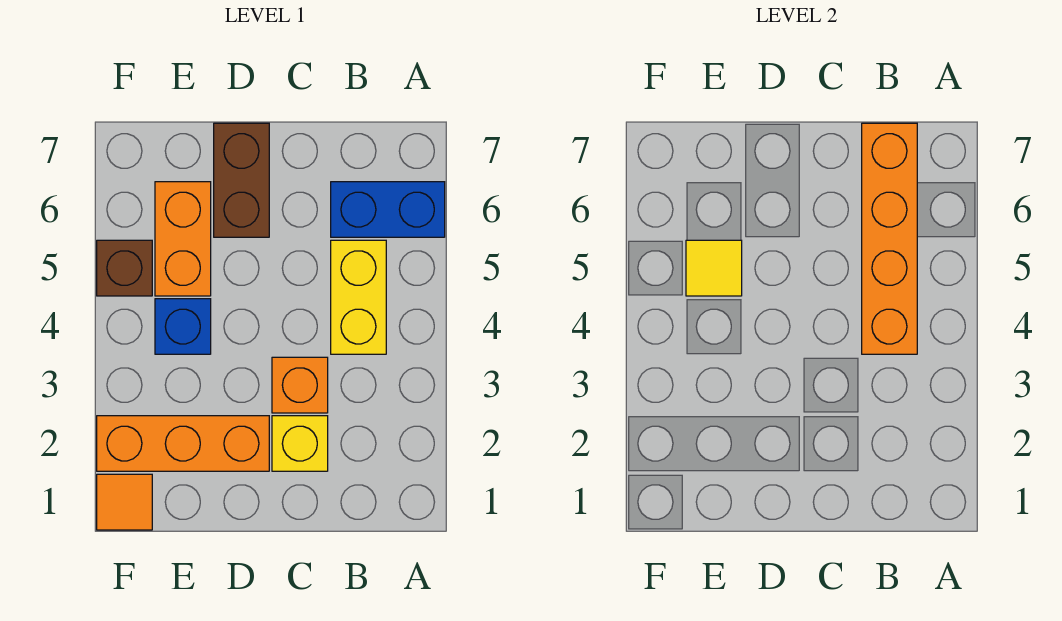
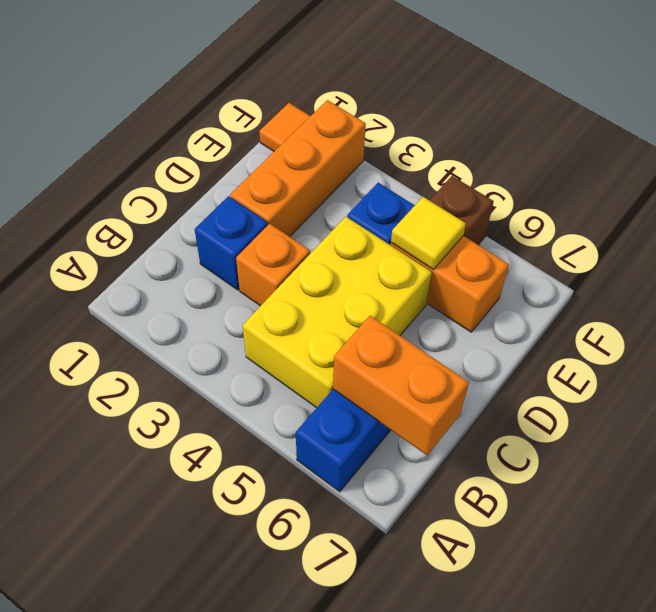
yellow 1x2 brick [331,240,386,354] -> yellow 2x3 brick [243,217,432,408]
orange 1x4 brick [862,123,917,354] -> orange 1x2 brick [333,316,469,455]
yellow 1x1 brick [272,416,328,471] -> blue 1x1 brick [195,196,268,290]
brown 1x2 brick [214,123,269,237] -> none

